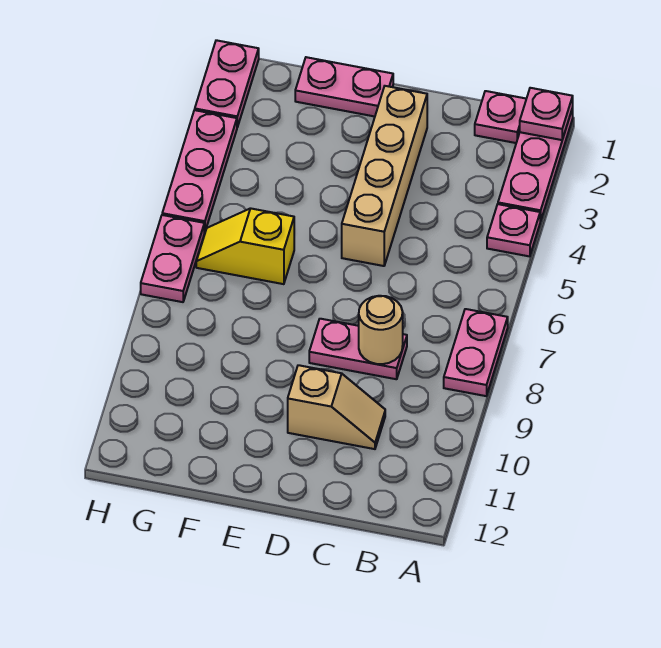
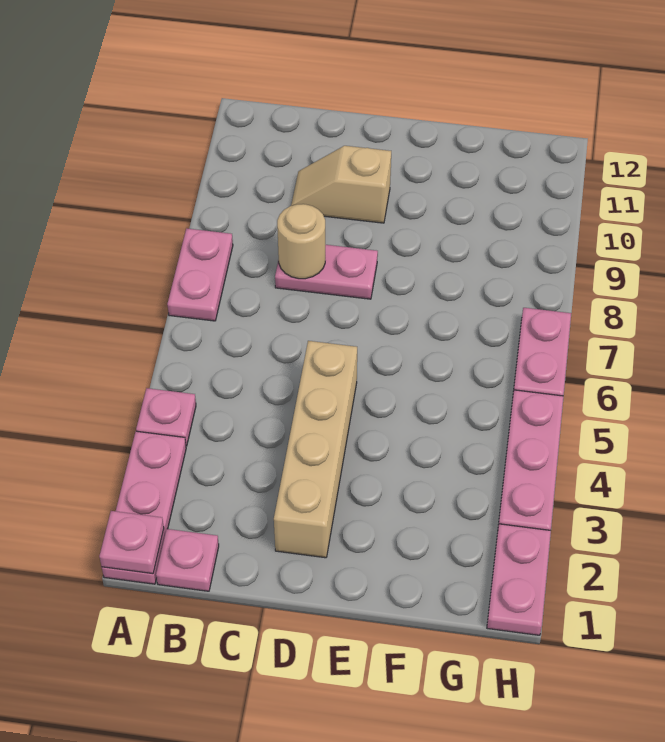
pink 1x2 plate [295,57,393,116] -> none
yellow 1x2 slope [196,208,294,284] -> none

